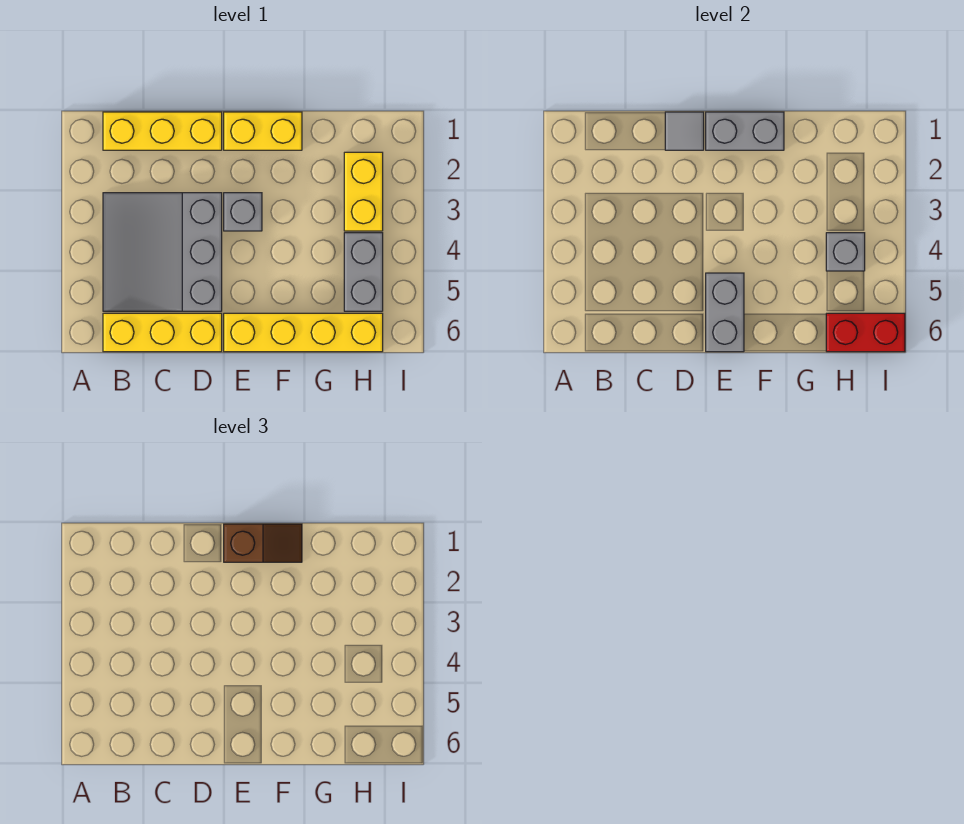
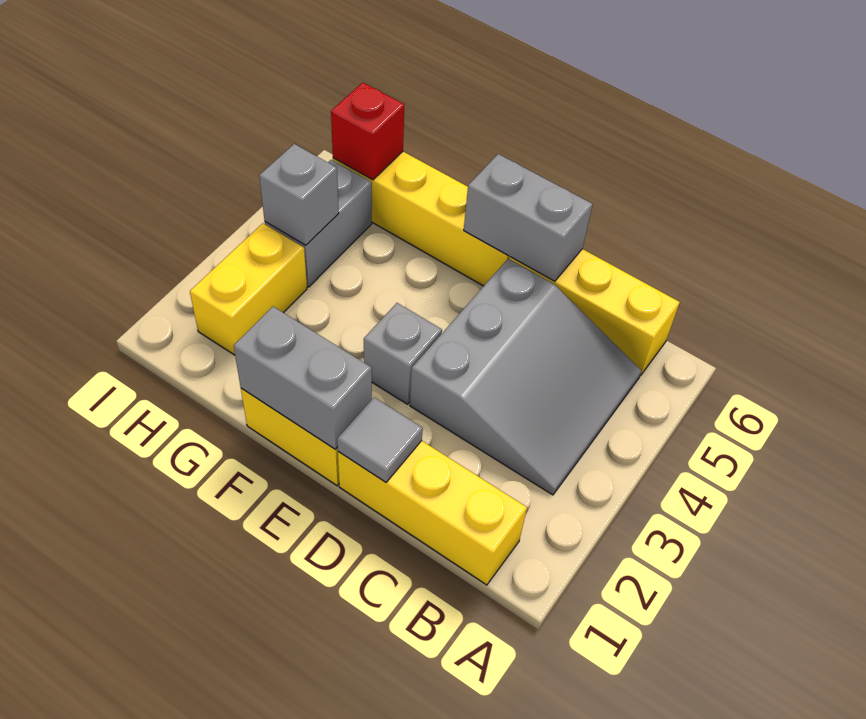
brown 1x2 slope [224,524,302,562] -> none
grey 1x2 brick [706,273,744,352] -> grey 1x2 brick turned to [464,154,593,281]
red 1x2 brick [826,313,905,352] -> red 1x1 brick [331,83,404,180]

